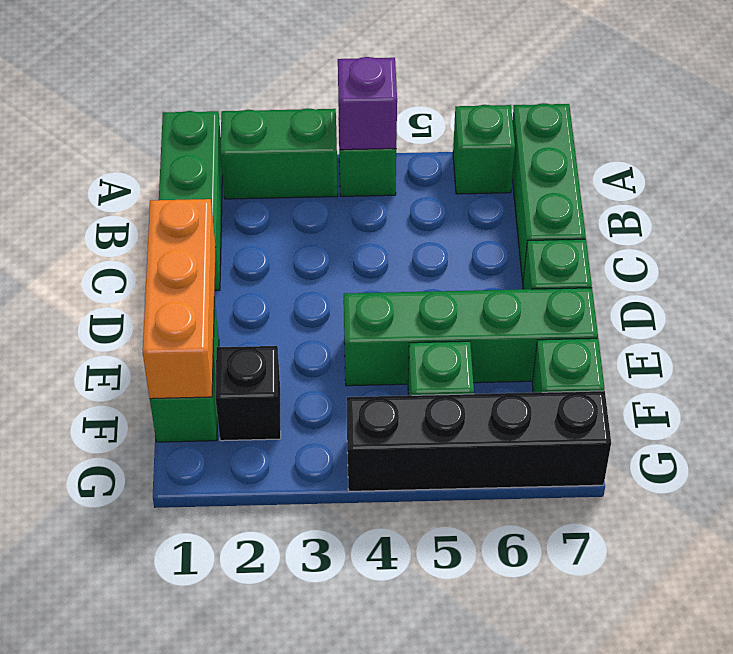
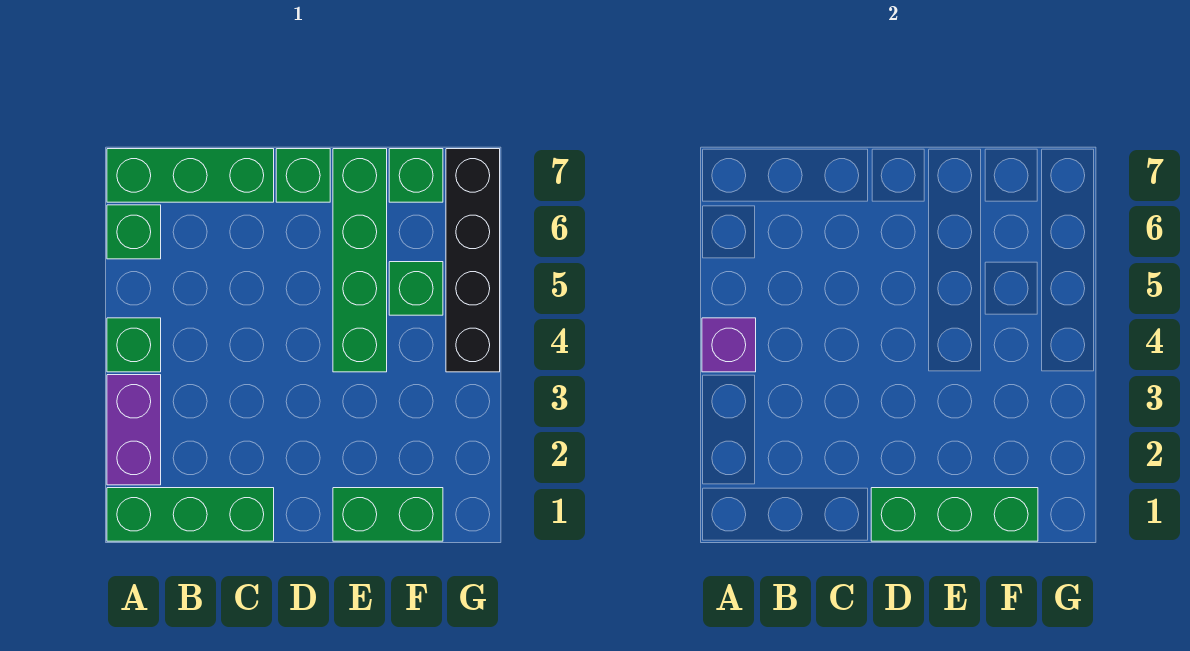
green 1x2 brick [221,108,338,199] -> purple 1x2 brick [107,375,161,485]
orange 1x3 brick [143,199,216,399] -> green 1x3 brick [871,488,1038,541]
black 1x1 brick [215,346,281,441] -> none

